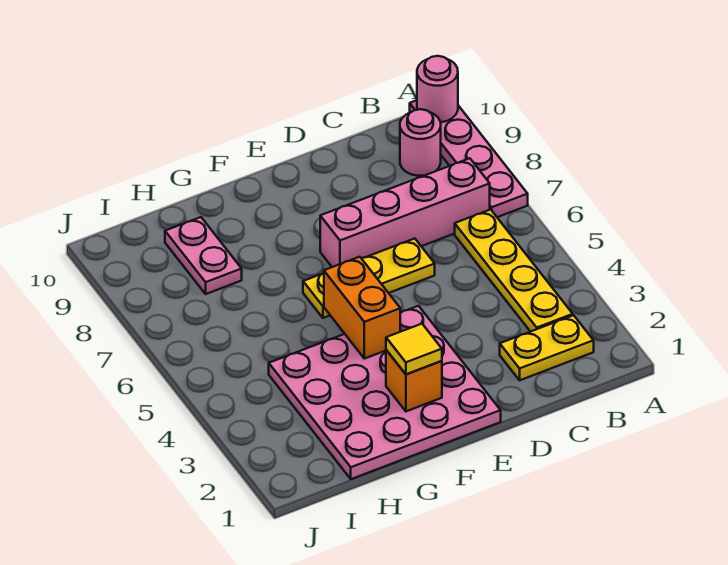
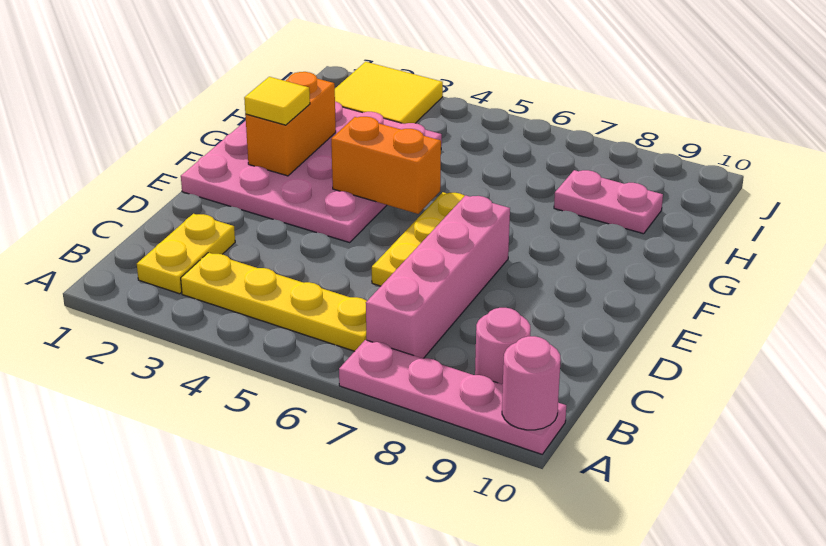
orange 1x1 brick [386,350,442,411] -> orange 1x2 brick [245,72,336,176]
none -> yellow 2x2 tile [335,62,443,124]

